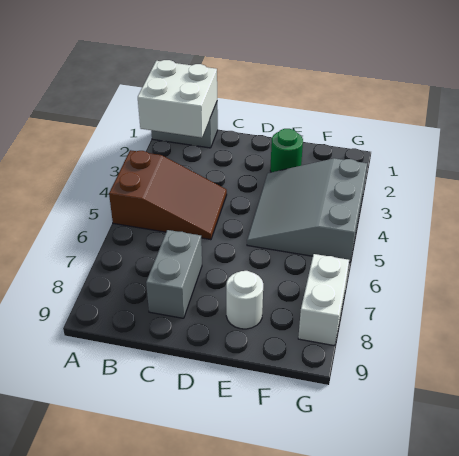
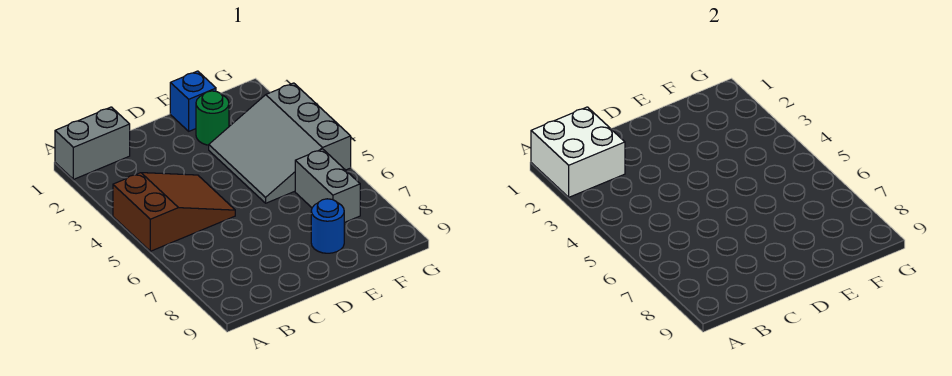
grey 1x2 brick [146,230,202,318] -> grey 1x2 brick moved to [295,149,360,223]
none -> blue 1x1 brick [170,71,216,131]
white 1x1 round brick [226,271,263,329] -> blue 1x1 round brick [311,199,344,253]
white 1x2 brick [298,254,349,346] -> none

